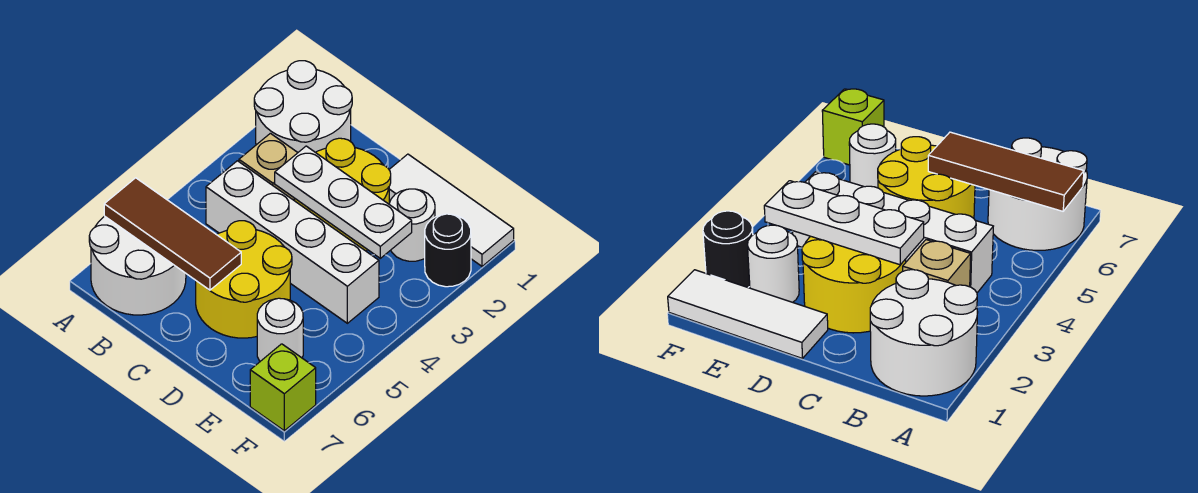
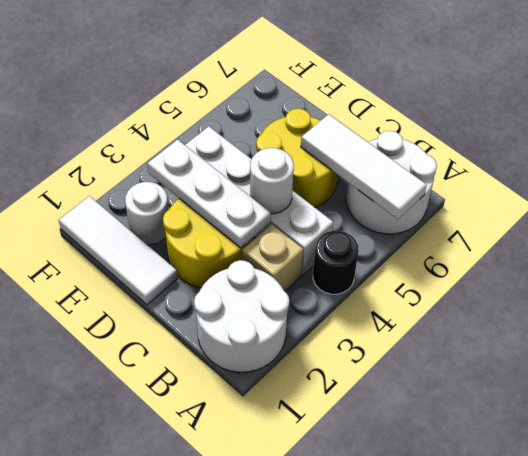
brown 1x3 tile [104,178,241,290] -> white 1x3 tile [301,114,427,219]
white 1x1 round brick [257,298,303,361] -> white 1x1 round brick moved to [250,148,294,214]
black 1x1 round brick [425,214,471,287] -> black 1x1 round brick moved to [313,231,359,294]
lime 1x1 brick [250,344,316,431] -> none

